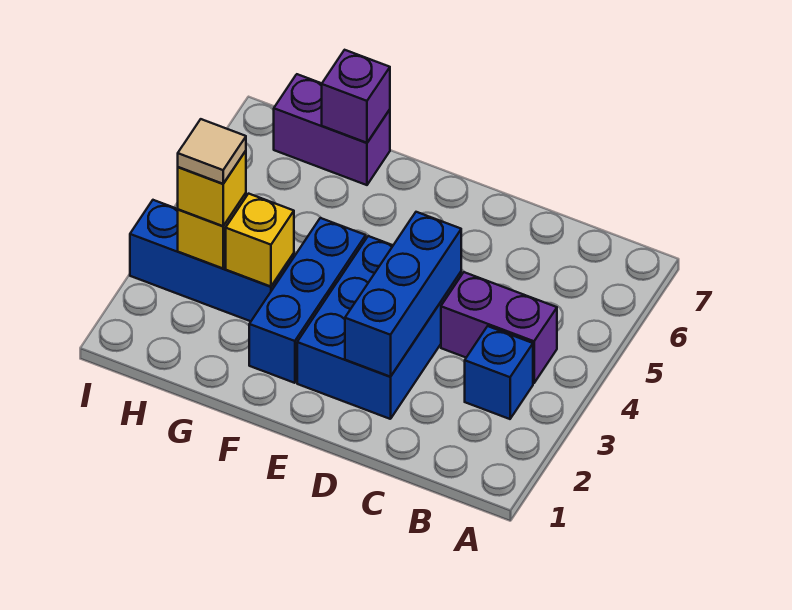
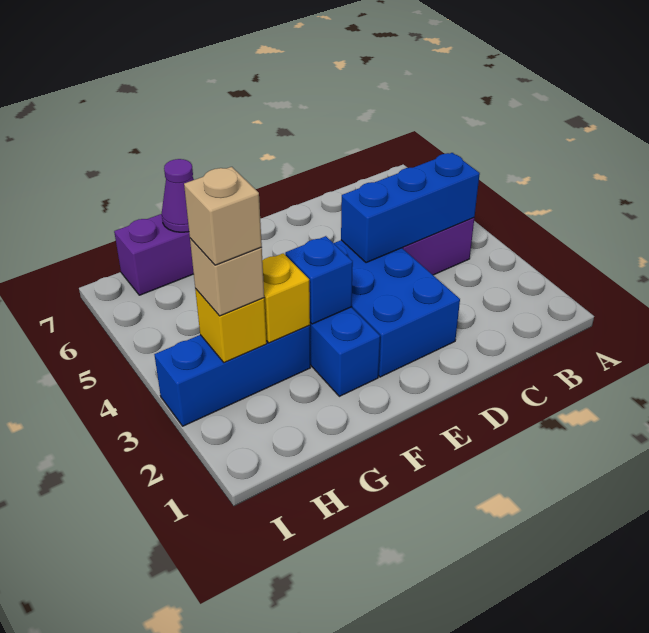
blue 1x1 brick [465,326,533,419] -> blue 1x1 brick moved to [285,236,353,324]
blue 1x3 brick [345,212,461,377] -> blue 1x3 brick turned to [341,153,480,263]
purple 1x1 brick [322,50,390,143] -> purple 1x1 cone [162,159,194,232]
yellow 1x1 brick [178,151,246,226] -> tan 1x1 brick [190,238,264,316]
tan 1x1 tile [178,119,246,184] -> tan 1x1 brick [184,167,262,265]

